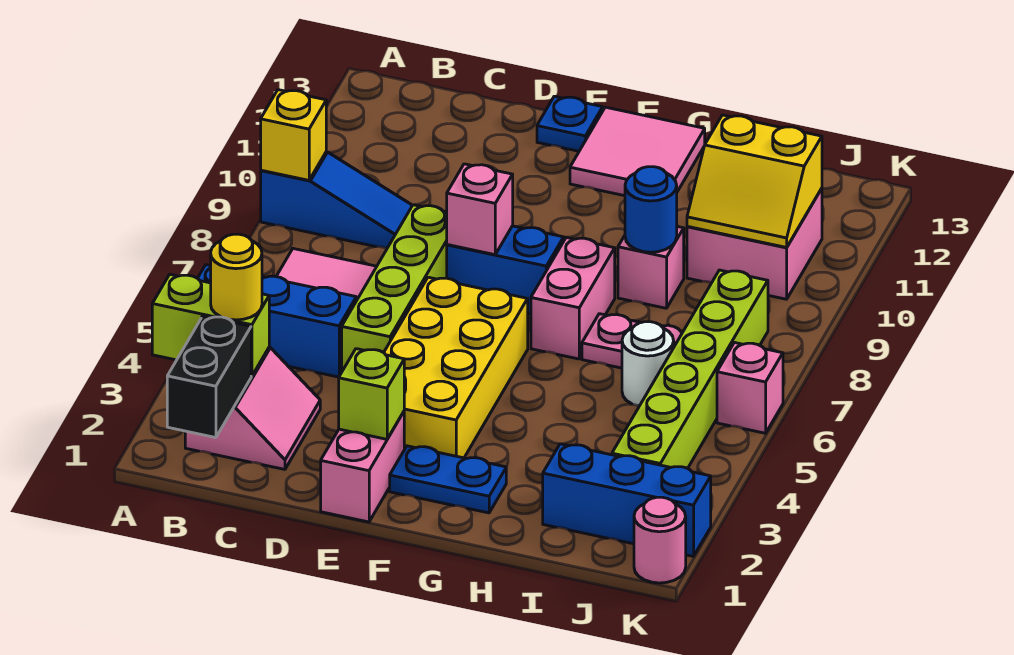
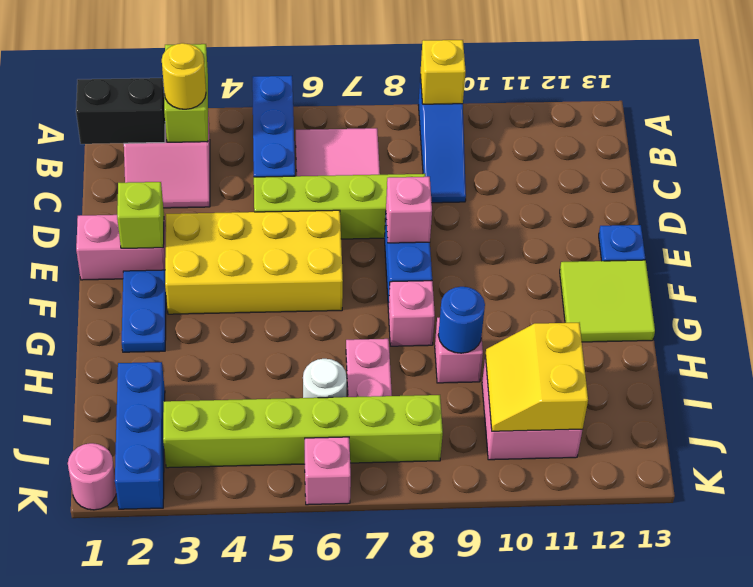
pink 2x2 tile [570,107,705,196] -> lime 2x2 tile [560,260,655,342]
pink 1x2 brick [531,237,615,359] -> pink 1x1 brick [388,281,435,346]

